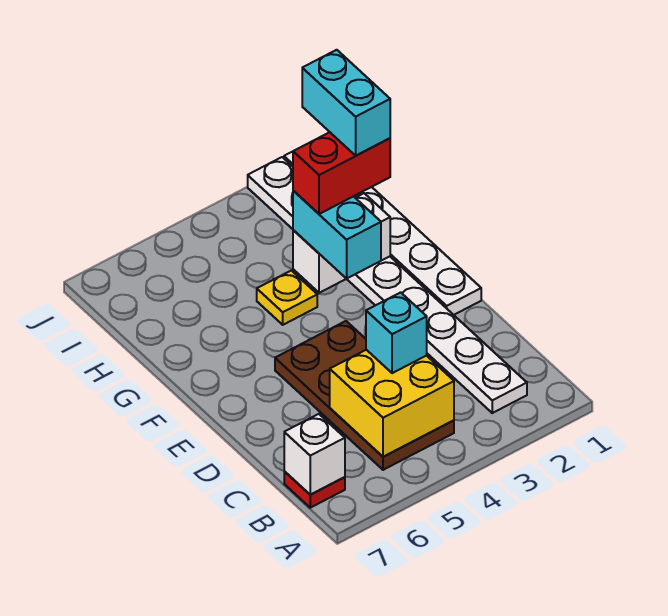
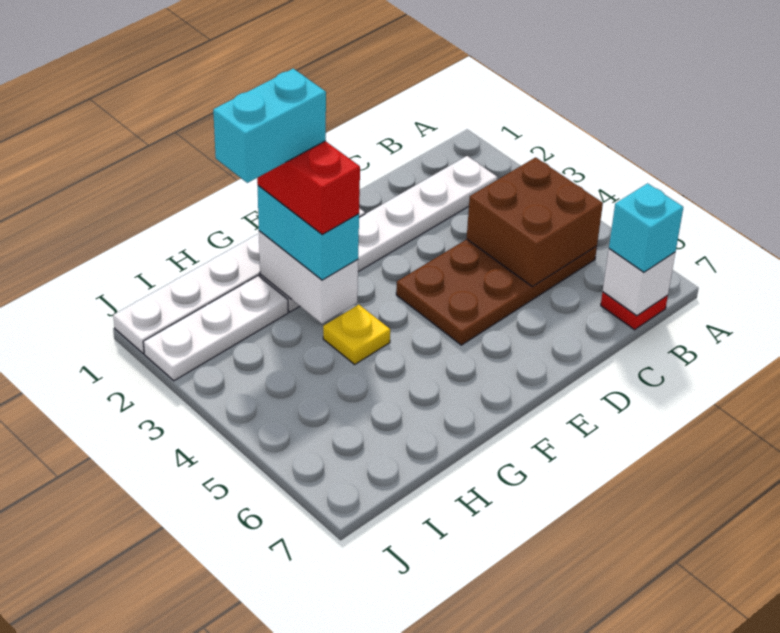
yellow 2x2 brick [330,350,454,457] -> brown 2x2 brick [467,157,603,286]
cyan 1x1 brick [366,292,427,373] -> cyan 1x1 brick moved to [609,183,683,272]
cyan 1x2 brick [293,191,381,279] -> cyan 1x2 brick turned to [258,186,359,280]

